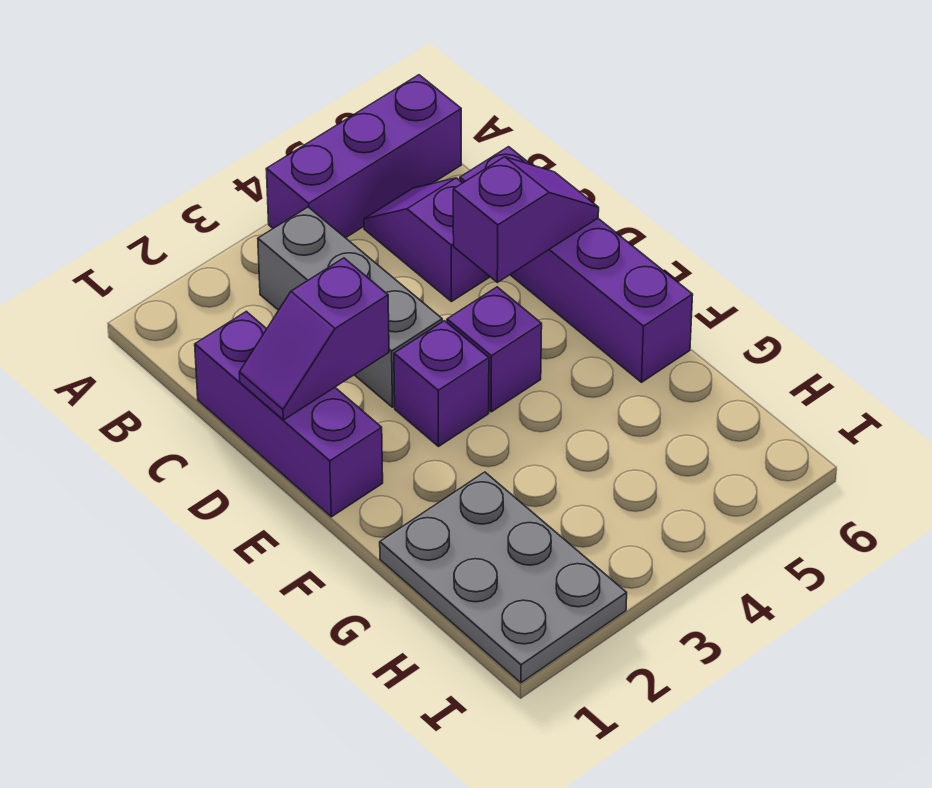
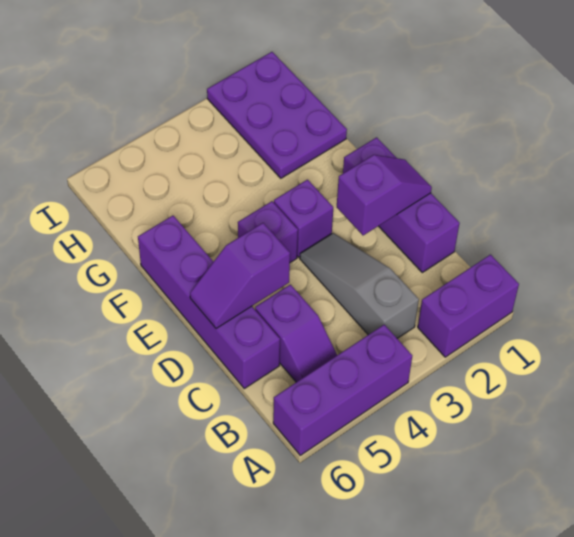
none -> purple 1x2 brick [418,255,519,357]
grey 1x3 brick [258,207,442,407] -> grey 1x3 slope [300,233,419,338]
grey 2x3 plate [380,472,627,683] -> purple 2x3 plate [207,52,347,178]

